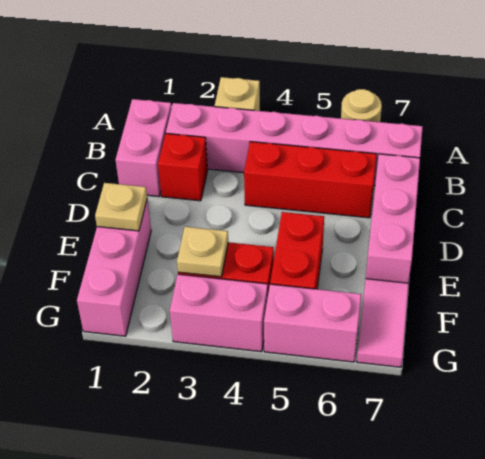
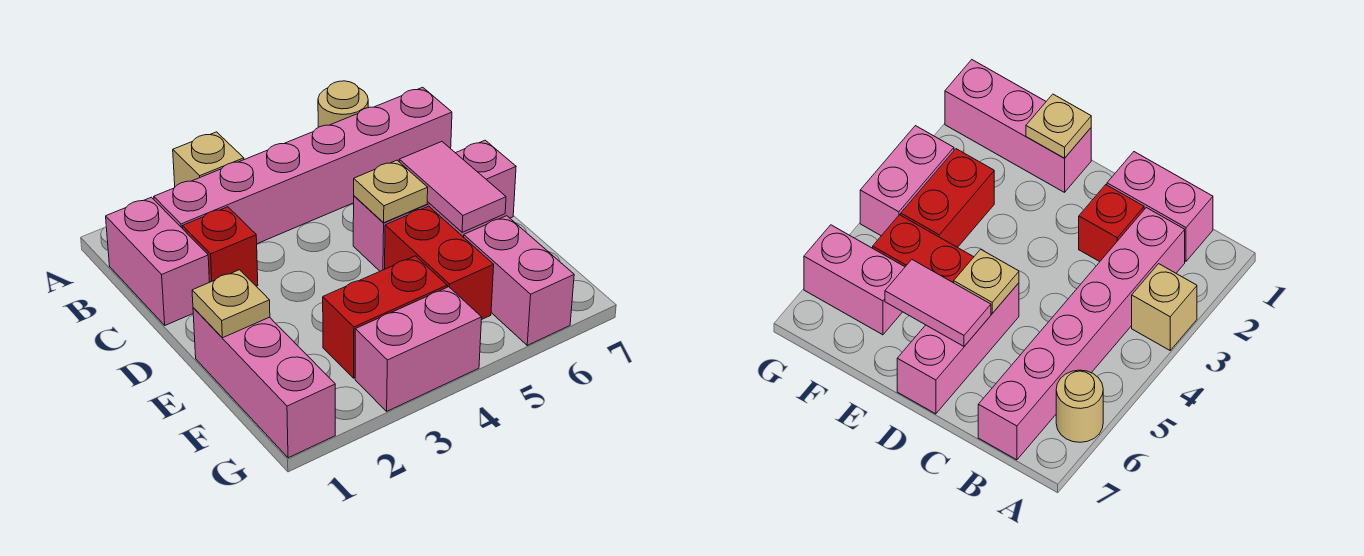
red 1x3 brick [244,142,377,218] -> none
pink 1x3 brick [366,154,420,283] -> pink 1x3 brick turned to [353,140,516,271]
tan 1x1 plate [177,227,228,277] -> tan 1x1 plate moved to [354,160,428,223]
pink 1x2 tile [357,279,409,367] -> pink 1x2 tile moved to [399,142,506,232]
pink 1x2 brick [264,284,361,362] -> pink 1x2 brick turned to [464,216,574,345]

